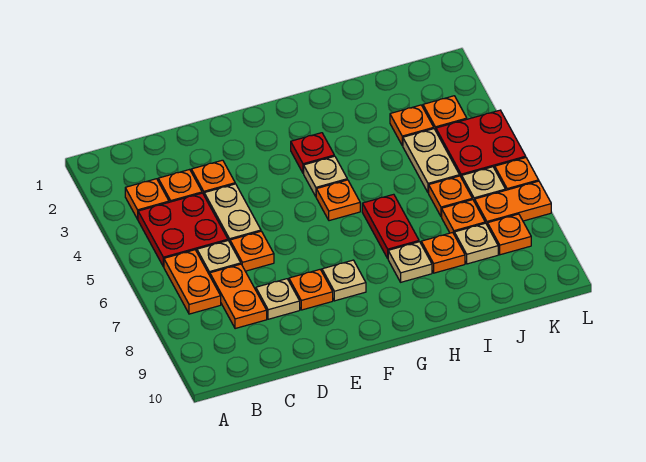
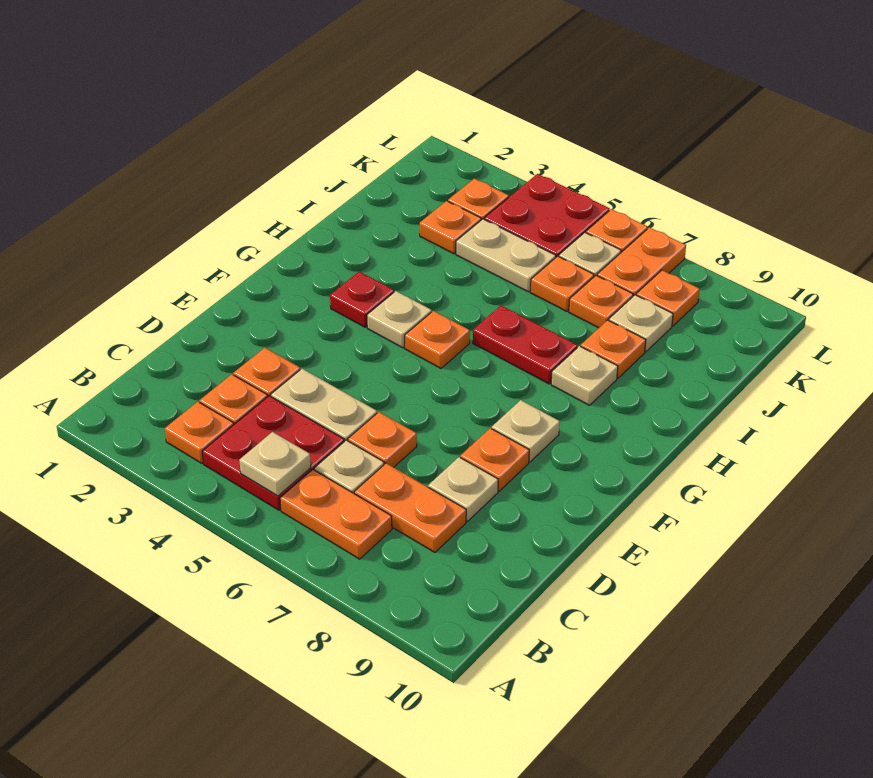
none -> tan 1x1 plate [239,432,311,496]

